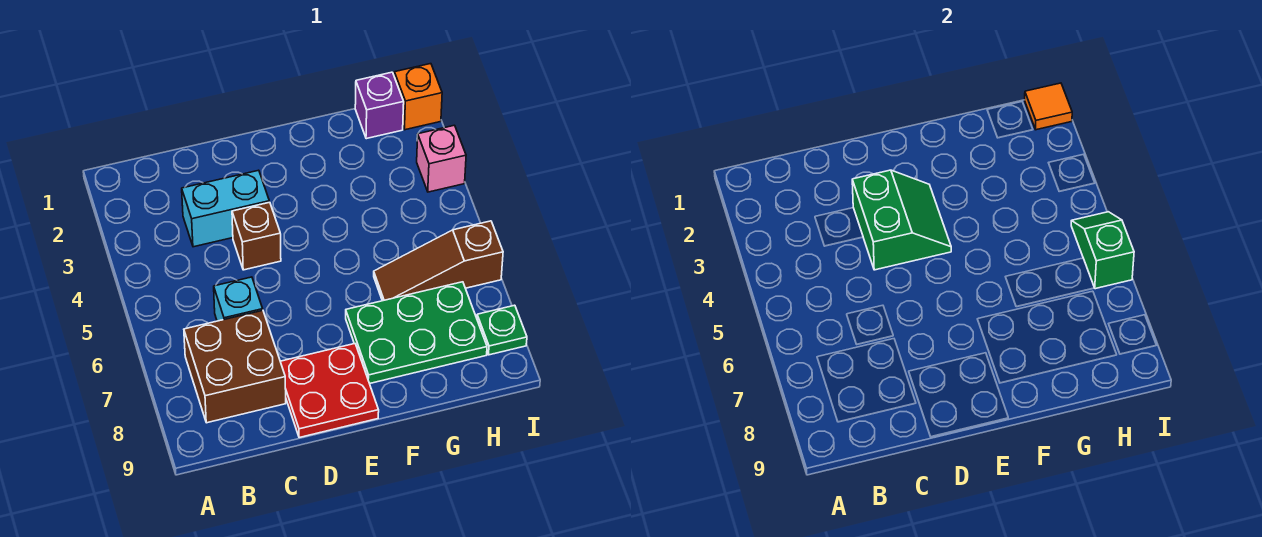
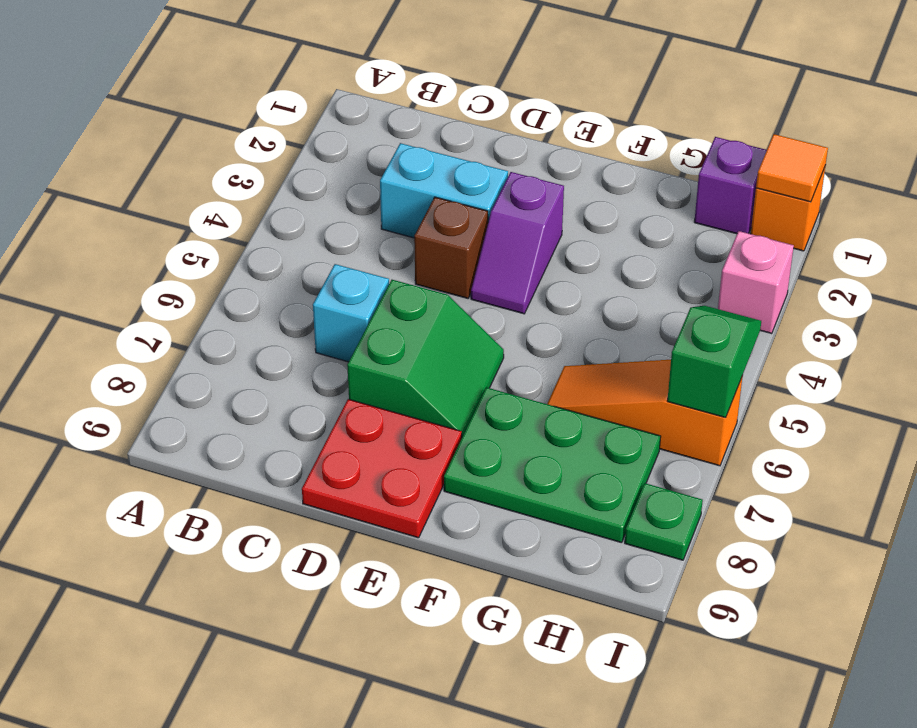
brown 2x2 brick [184,310,286,423] -> none
green 2x2 slope [852,170,951,270] -> green 2x2 slope moved to [347,280,504,437]
none -> purple 1x2 slope [471,172,564,314]
brown 1x3 slope [374,221,503,301] -> orange 1x3 slope [547,360,743,466]

